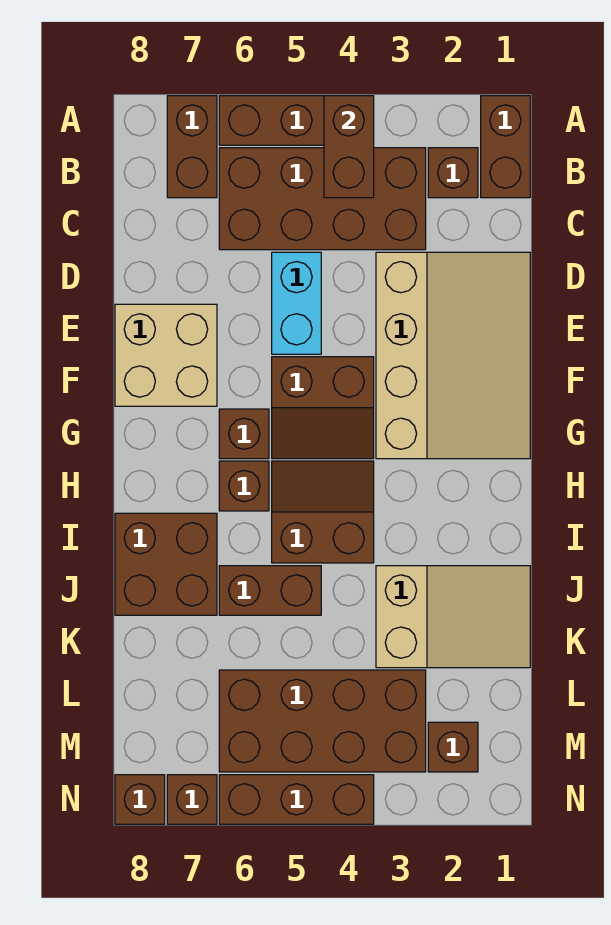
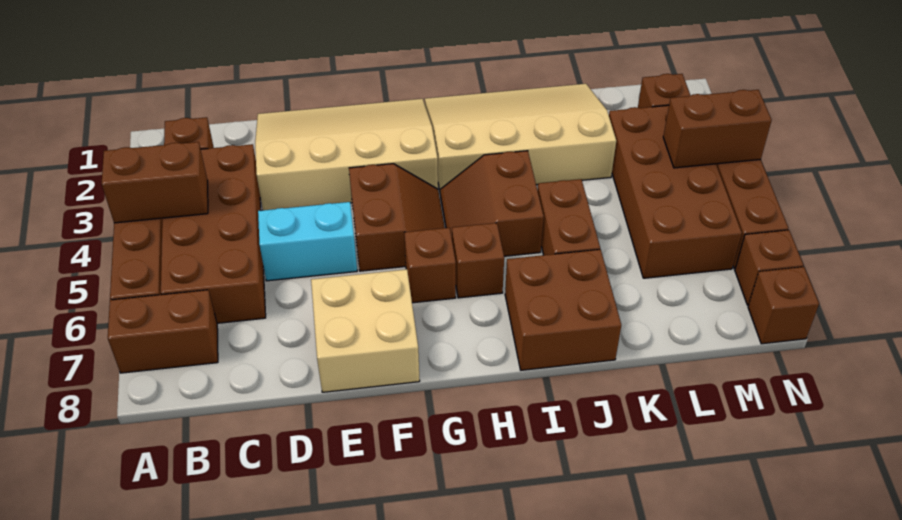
brown 1x2 brick [481,96,530,198] -> brown 1x2 brick moved to [663,90,772,168]
tan 2x3 slope [376,566,530,668] -> tan 3x4 slope [425,84,616,190]

